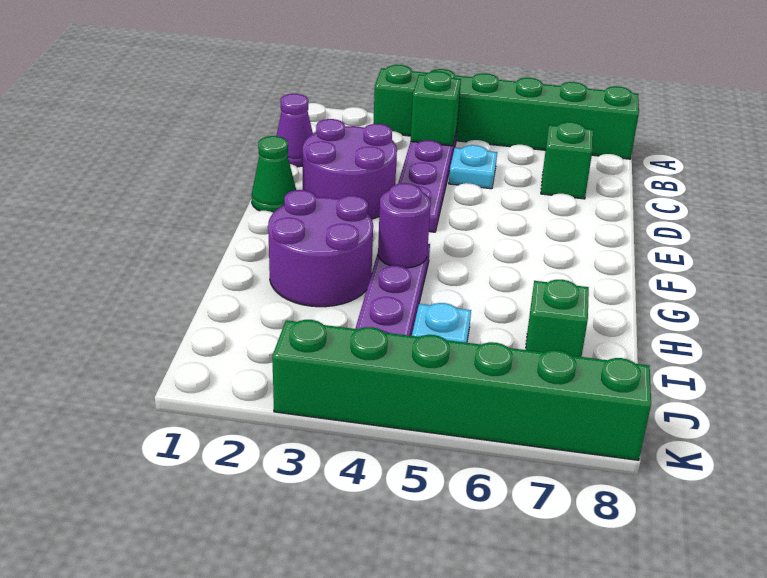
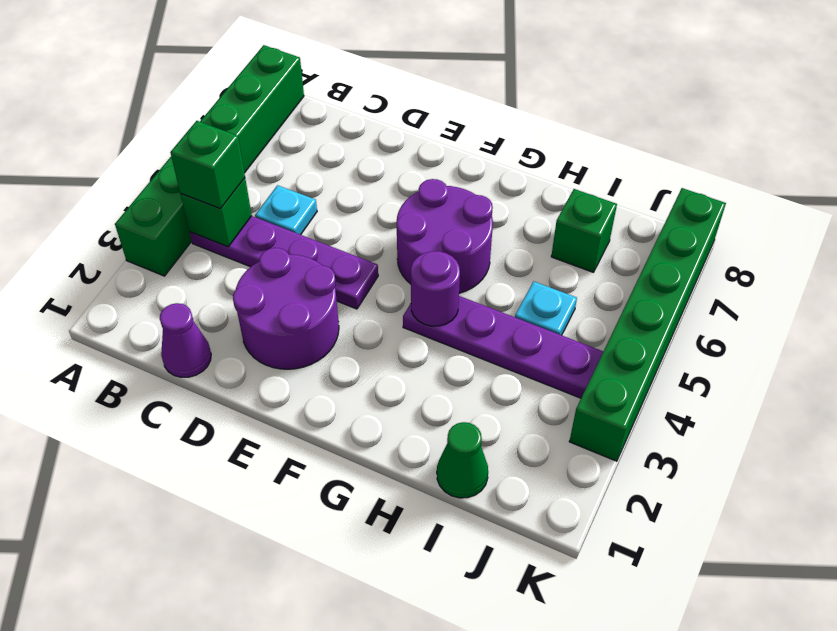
green 1x1 brick [541,122,593,199] -> green 1x1 brick moved to [170,121,245,209]
green 1x1 cone [252,136,296,213] -> green 1x1 cone moved to [437,422,488,498]
purple 2x2 round brick [268,190,373,307] -> purple 2x2 round brick moved to [397,179,493,293]

